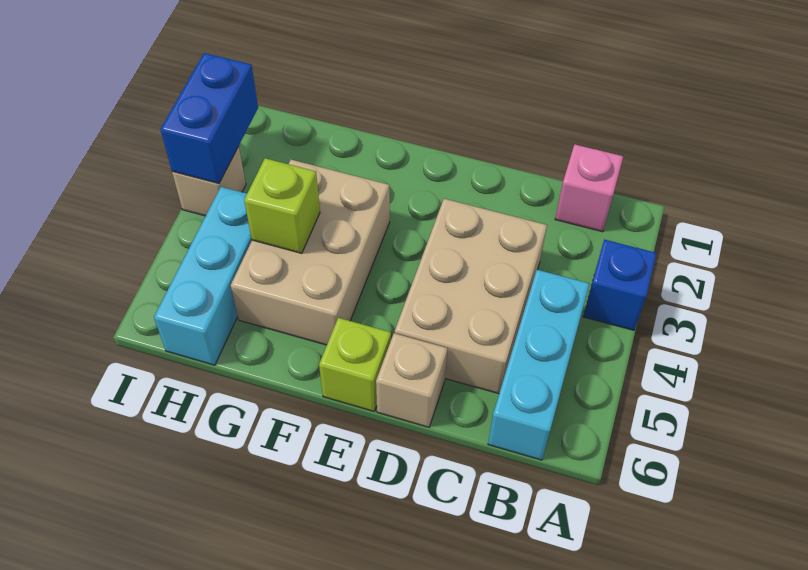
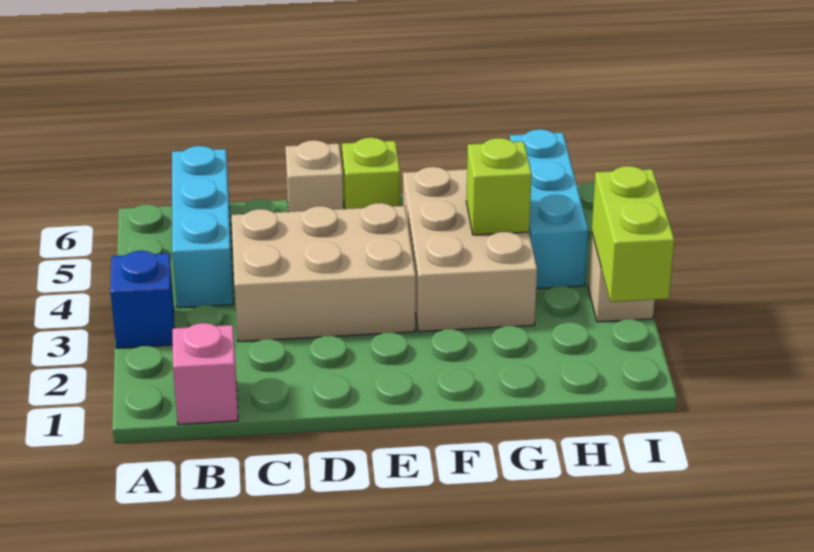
tan 2x3 brick [395,199,547,394] -> tan 2x3 brick turned to [232,203,416,342]
blue 1x2 brick [161,53,258,183] -> lime 1x2 brick [592,166,674,302]

